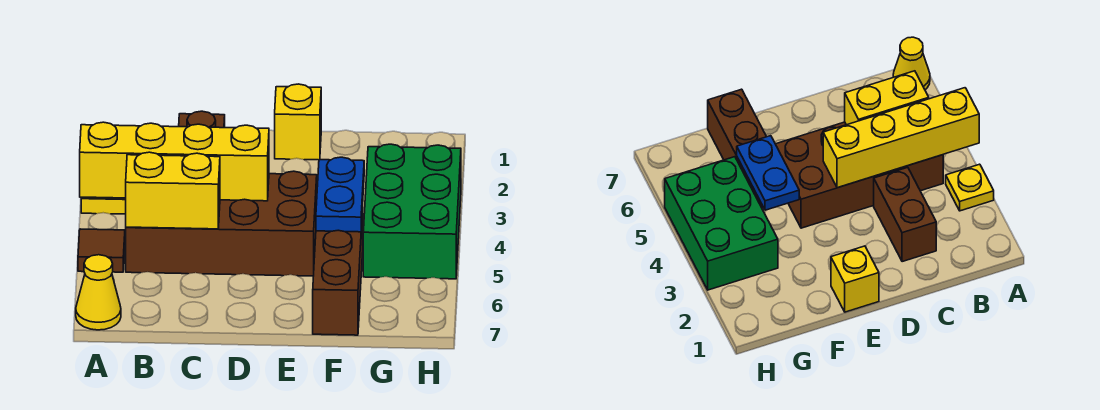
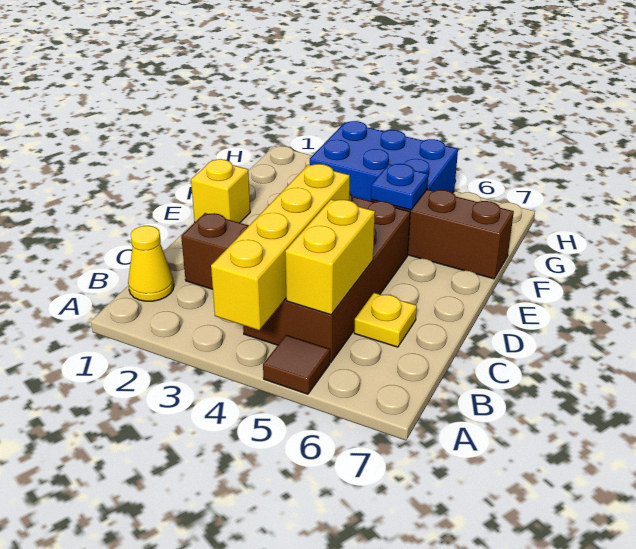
yellow 1x1 plate [81,197,126,214] -> yellow 1x1 plate moved to [354,293,417,347]
yellow 1x1 cone [76,255,121,330] -> yellow 1x1 cone moved to [128,226,174,301]
blue 1x2 plate [316,157,364,232] -> blue 1x1 plate [371,164,428,210]
green 2x3 brick [363,144,461,279] -> blue 2x3 brick [310,121,458,201]

